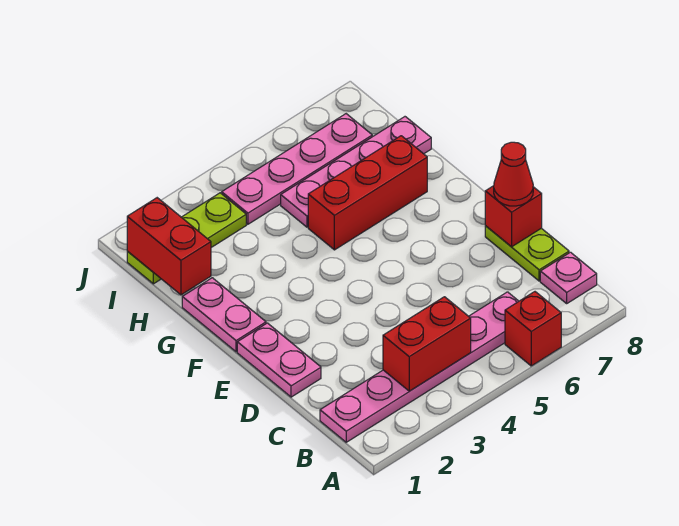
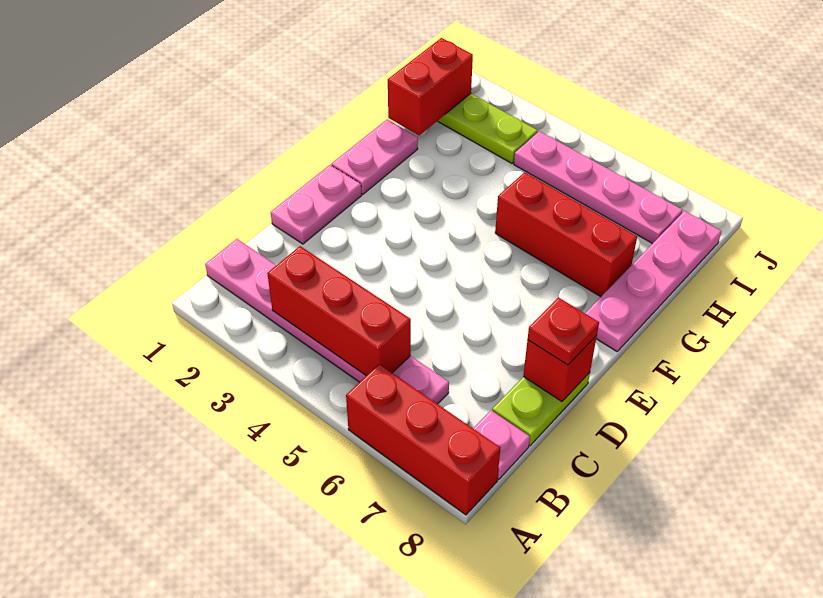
red 1x1 brick [505,292,561,366] -> red 1x3 brick [346,364,500,515]
red 1x2 brick [383,297,471,391] -> red 1x3 brick [267,246,411,376]
red 1x1 cone [494,142,533,206] -> red 1x1 plate [528,297,599,365]
pink 1x4 plate [281,117,431,227] -> pink 1x4 plate turned to [585,211,721,351]

